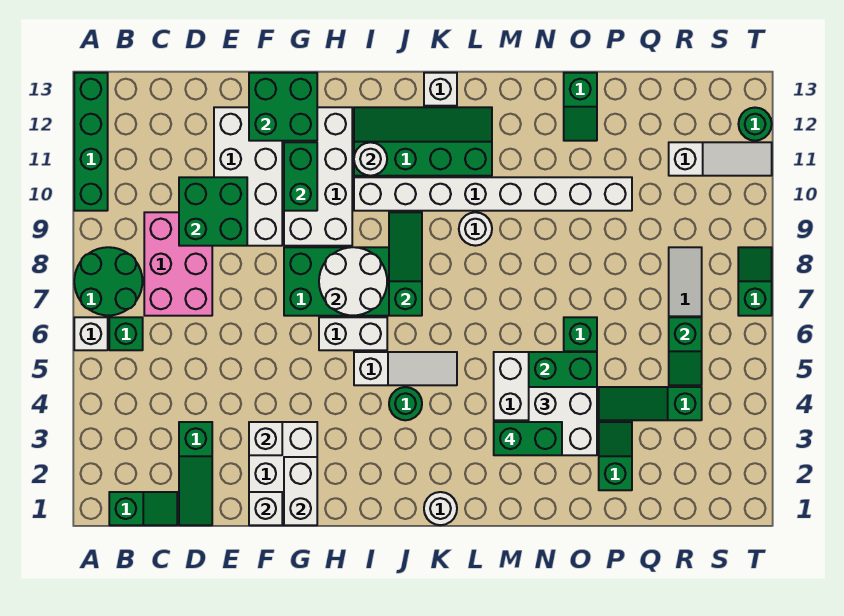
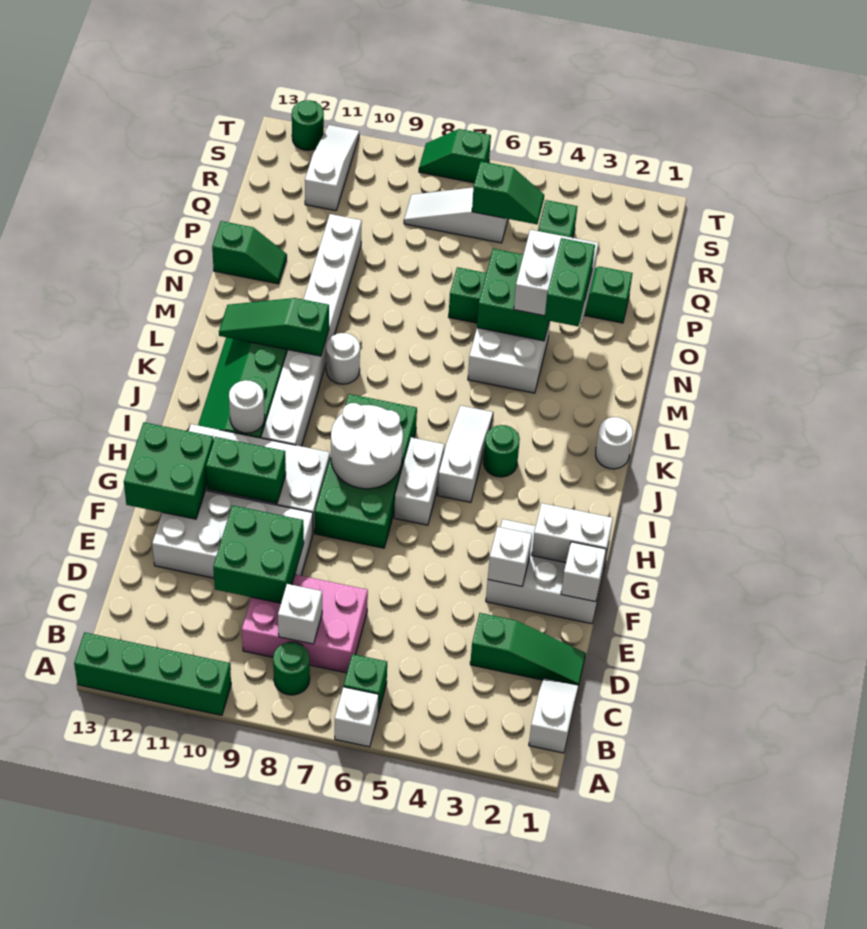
green 2x2 round brick [74,247,142,316] -> green 1x1 round brick [273,642,310,695]
green 1x2 slope [109,492,177,525] -> white 1x2 slope [529,678,579,753]
green 1x3 slope [389,212,422,316] -> green 1x3 slope moved to [219,298,329,356]
white 1x1 brick [424,73,457,106] -> white 1x1 brick moved to [278,584,322,644]

